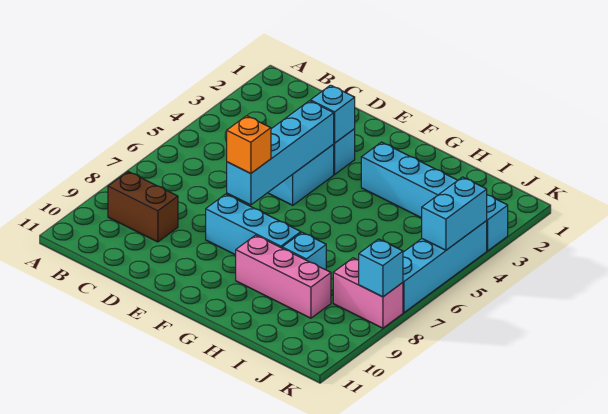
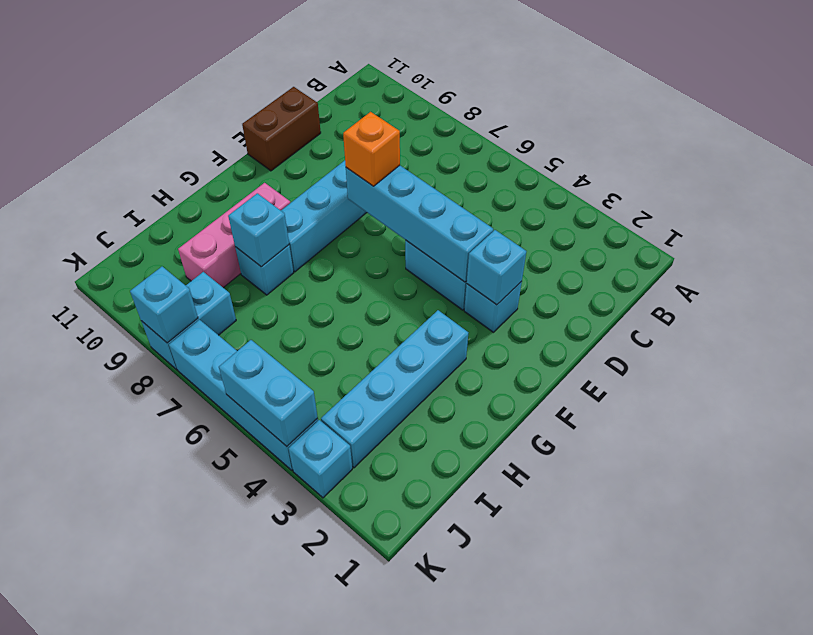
brown 1x2 brick [108,172,178,242] -> brown 1x2 brick moved to [242,87,321,171]
none -> cyan 1x1 brick [228,193,289,267]
pink 1x2 brick [333,258,403,328] -> cyan 1x2 brick [141,272,236,370]

